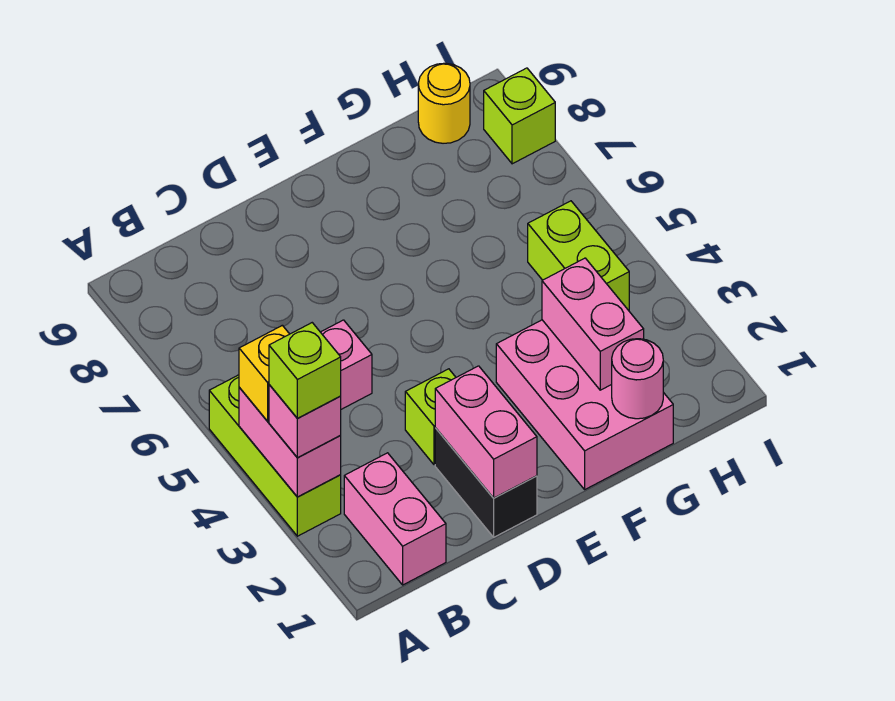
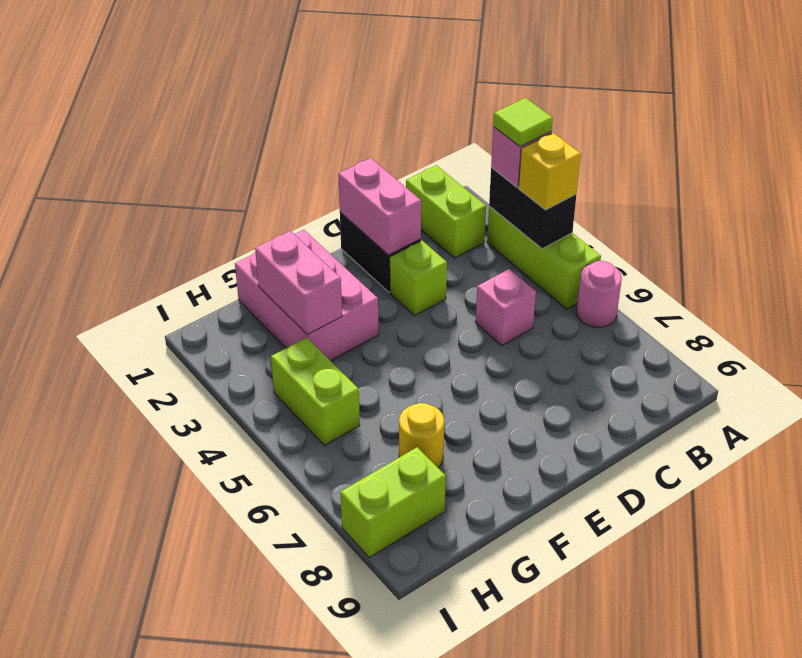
pink 1x2 brick [239,388,341,497] -> black 1x2 brick [489,168,576,249]
lime 1x1 brick [269,323,341,419] -> lime 1x1 tile [493,98,553,147]
pink 1x2 brick [344,453,446,585] -> lime 1x2 brick [406,165,486,258]
pink 1x1 round brick [612,339,663,419] -> pink 1x1 round brick moved to [576,261,622,327]
yellow 1x1 round brick [418,63,470,143] -> yellow 1x1 round brick moved to [399,403,444,468]
lime 1x1 brick [484,68,555,164] -> lime 1x2 brick [340,447,446,557]

